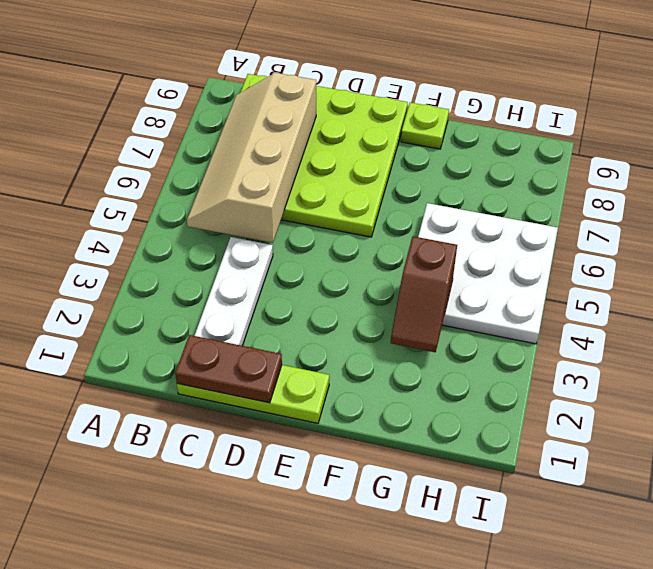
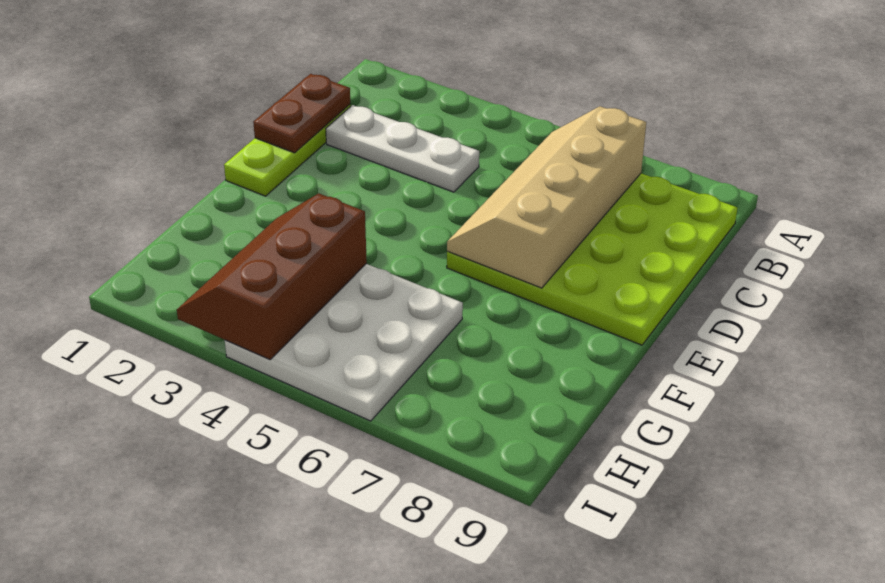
tan 2x4 slope [187,73,316,243] -> tan 2x4 slope turned to [447,106,646,288]
lime 1x1 plate [401,103,449,149] -> none
brown 1x2 slope [391,236,457,352] -> brown 2x3 slope [177,193,367,360]

